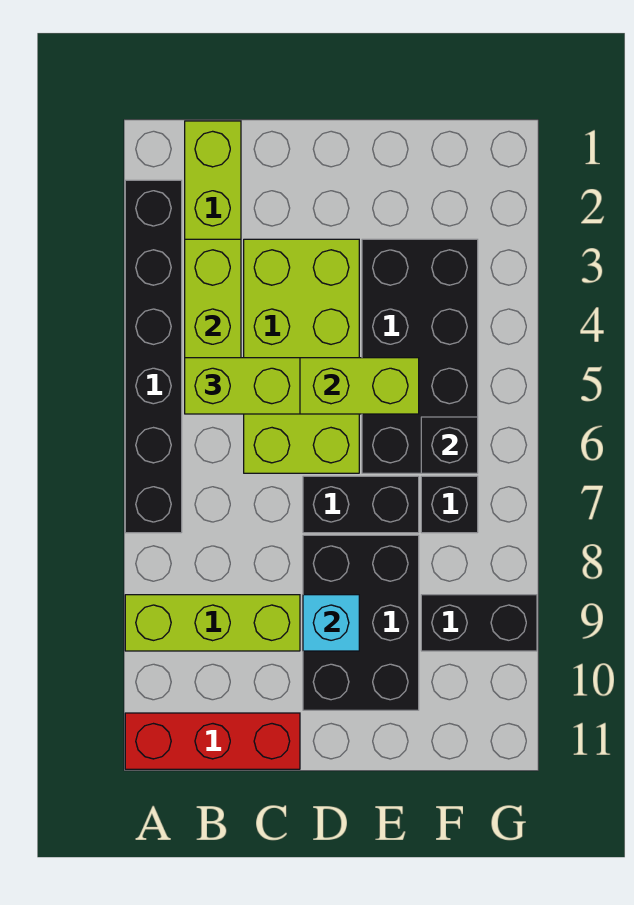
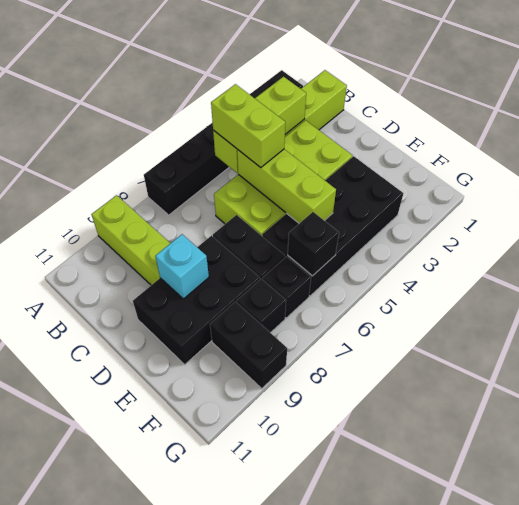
red 1x3 brick [125,713,300,769] -> none
none -> black 1x1 brick [237,279,286,333]

